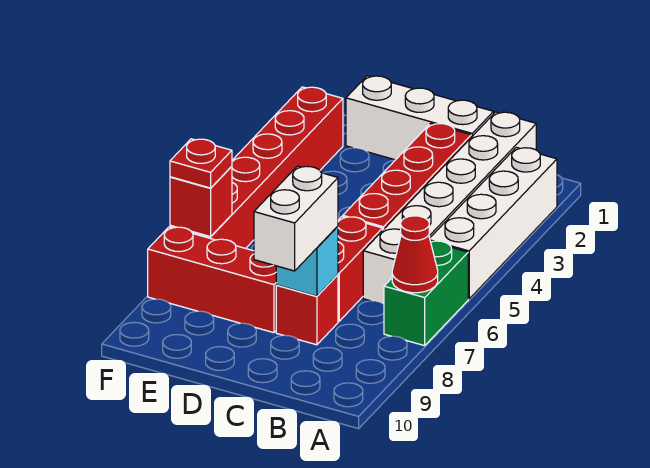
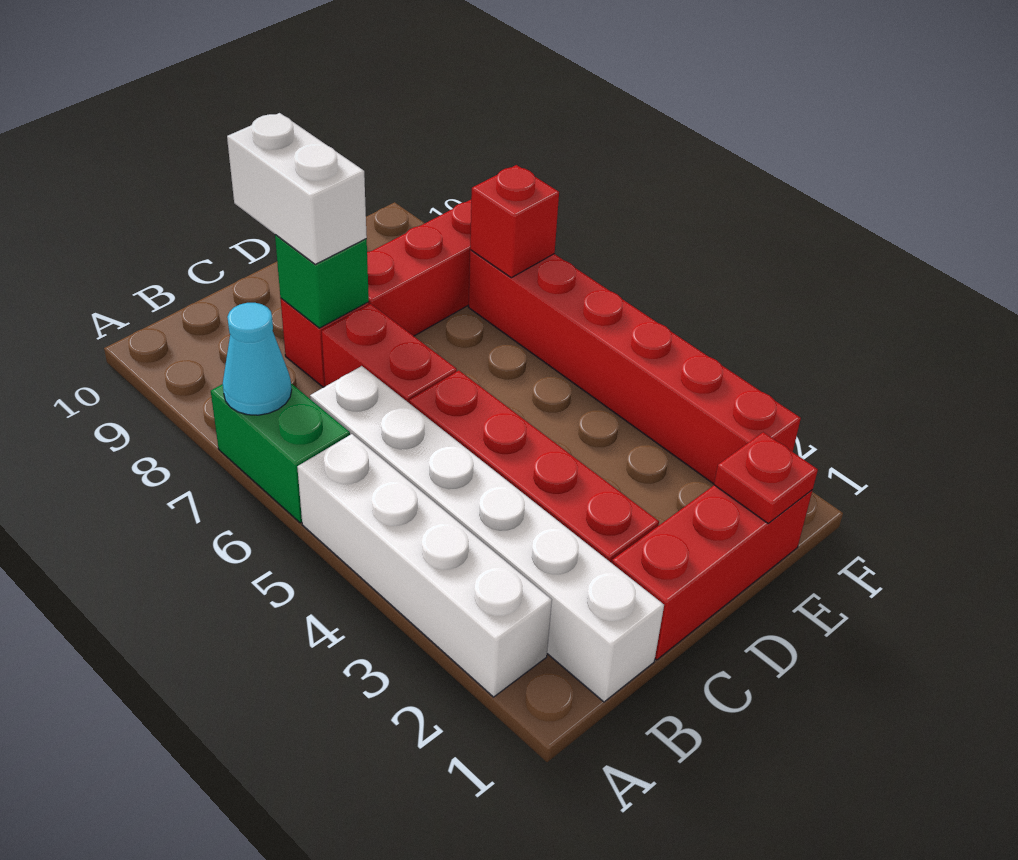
red 1x1 cone [392,216,438,293] -> cyan 1x1 cone [223,303,292,415]
white 1x3 brick [346,76,494,160] -> red 1x3 brick [612,485,812,660]
cyan 1x1 brick [276,226,338,296] -> green 1x1 brick [275,235,369,328]
red 1x1 plate [170,139,232,188] -> red 1x1 plate moved to [714,432,818,524]

